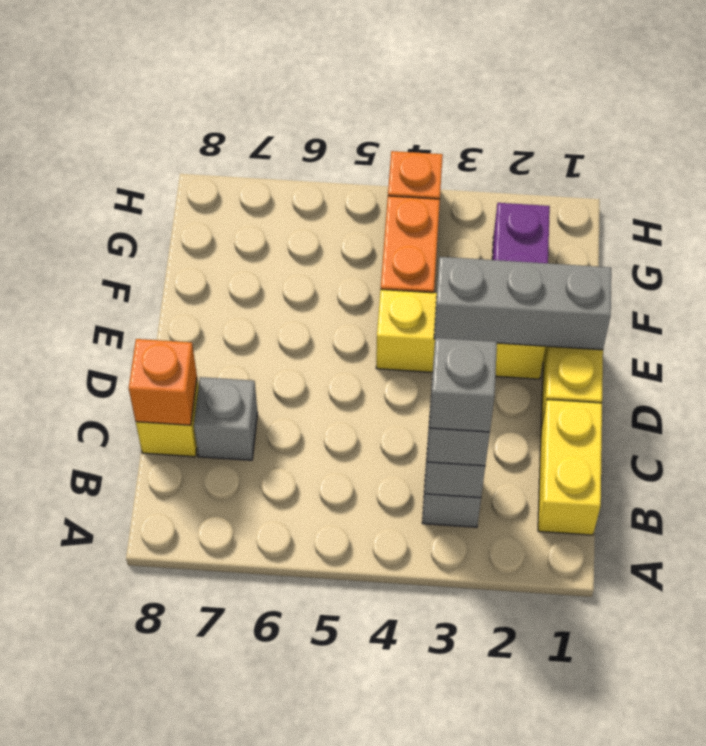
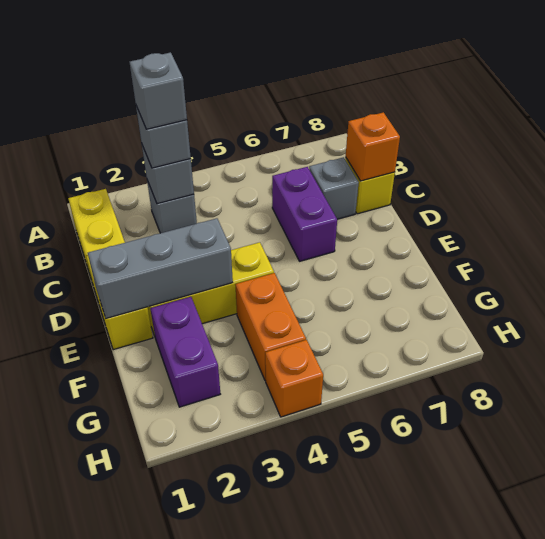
none -> purple 1x2 brick [272,167,337,261]

